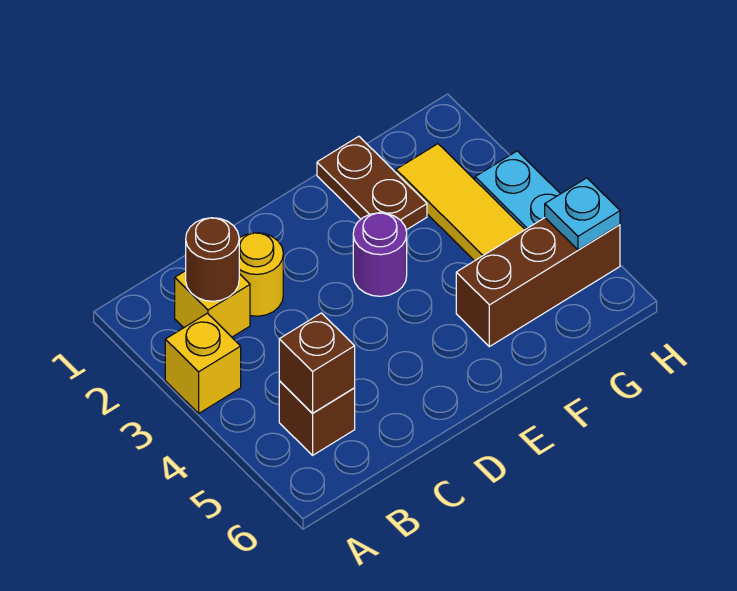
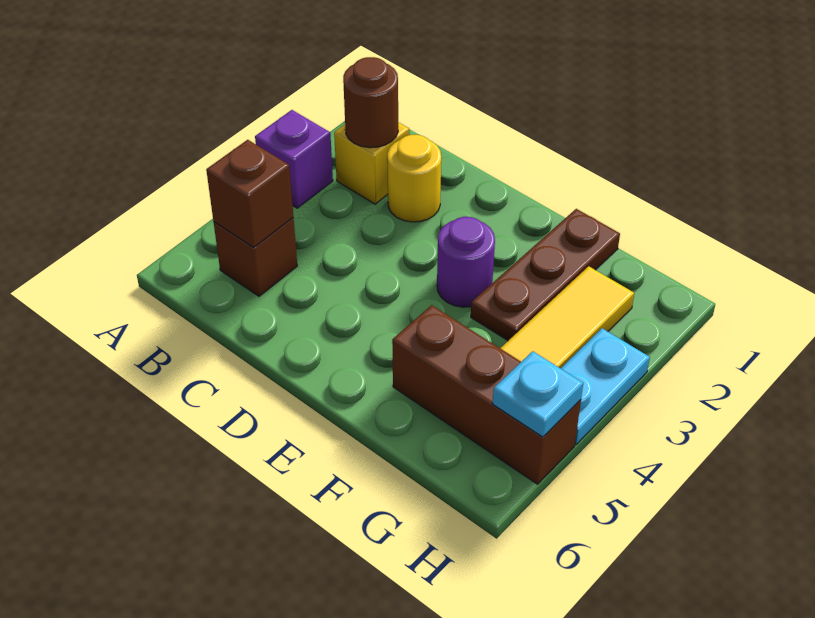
yellow 1x1 brick [165,313,241,413] -> purple 1x1 brick [255,110,333,208]
brown 1x2 plate [317,136,427,230] -> brown 1x3 plate [471,209,620,341]

